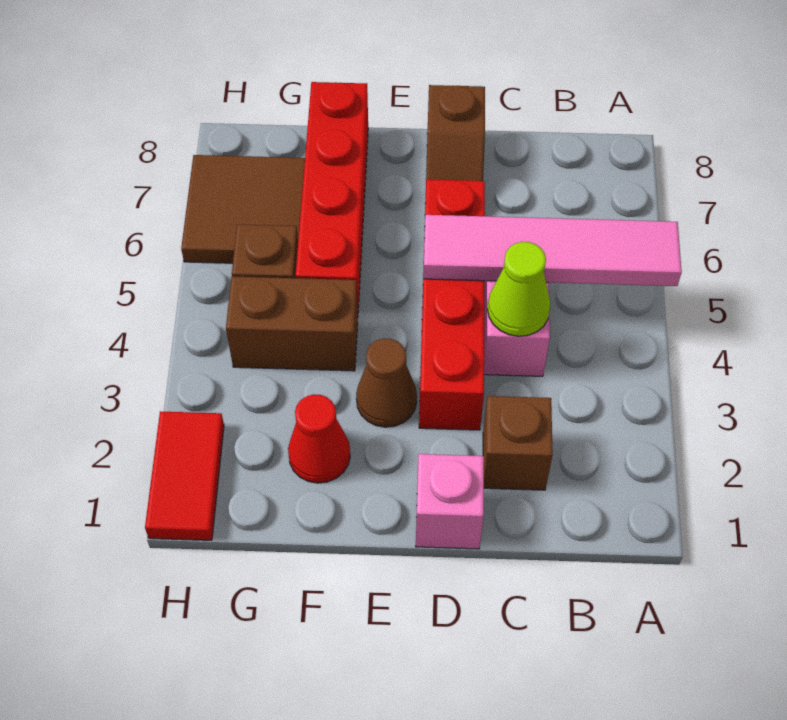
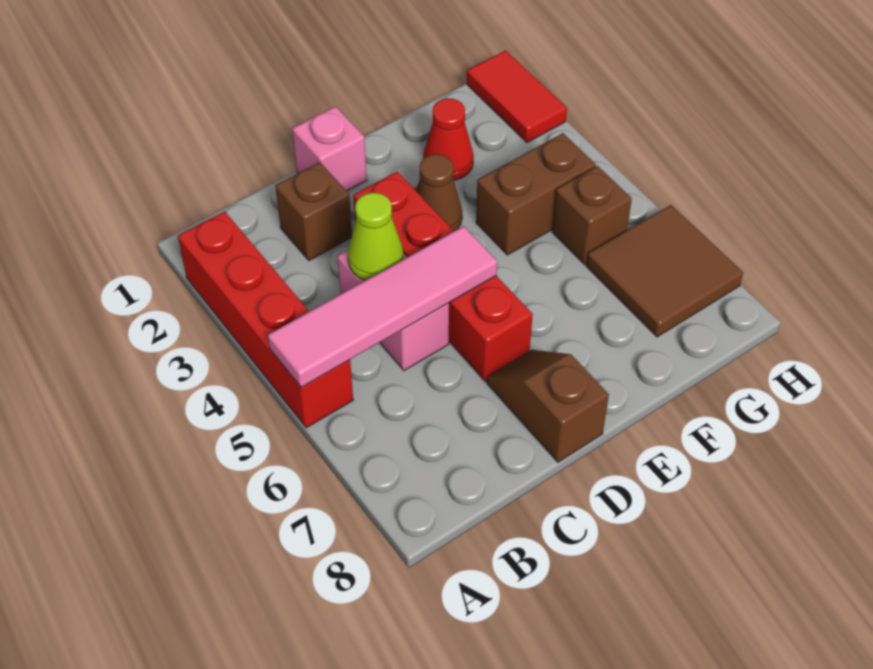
red 1x4 brick [296,82,368,312] -> red 1x4 brick moved to [178,211,353,428]

